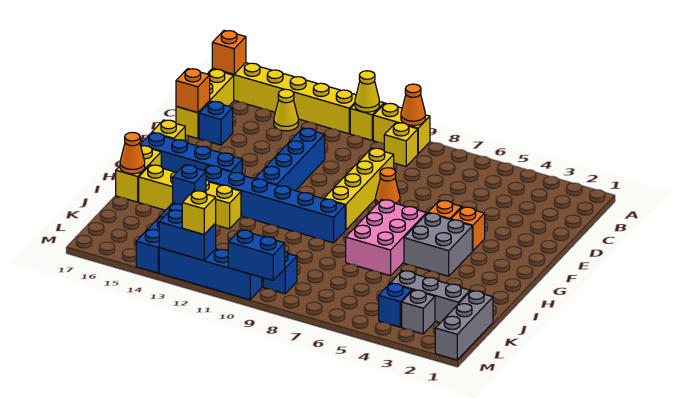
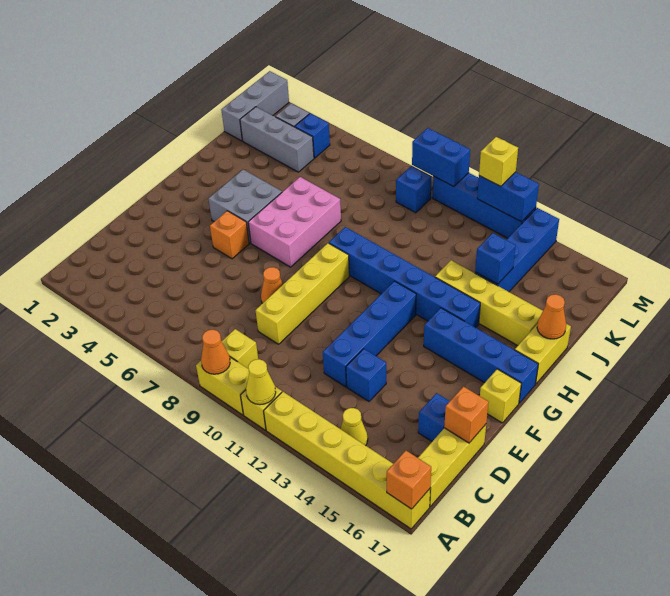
none -> blue 1x1 brick [346,349,386,401]
orange 1x1 brick [451,207,485,251] -> none

